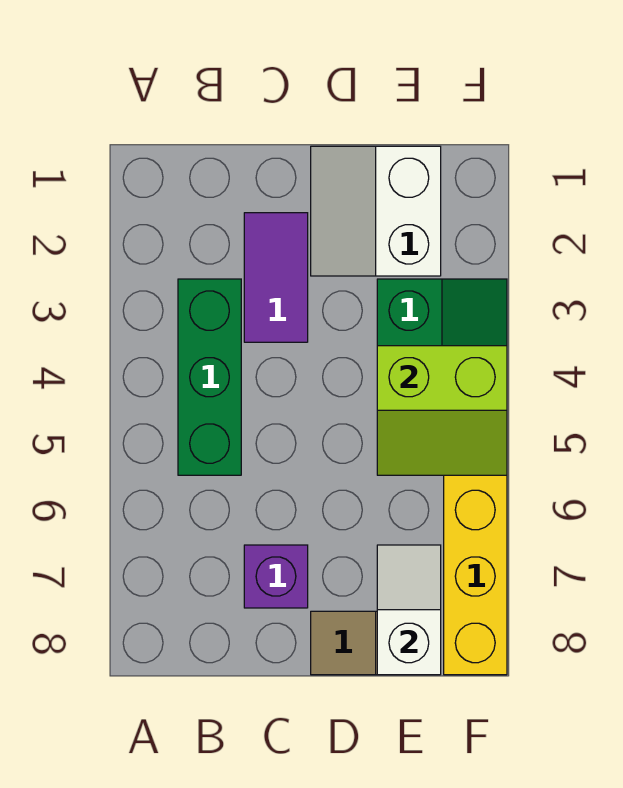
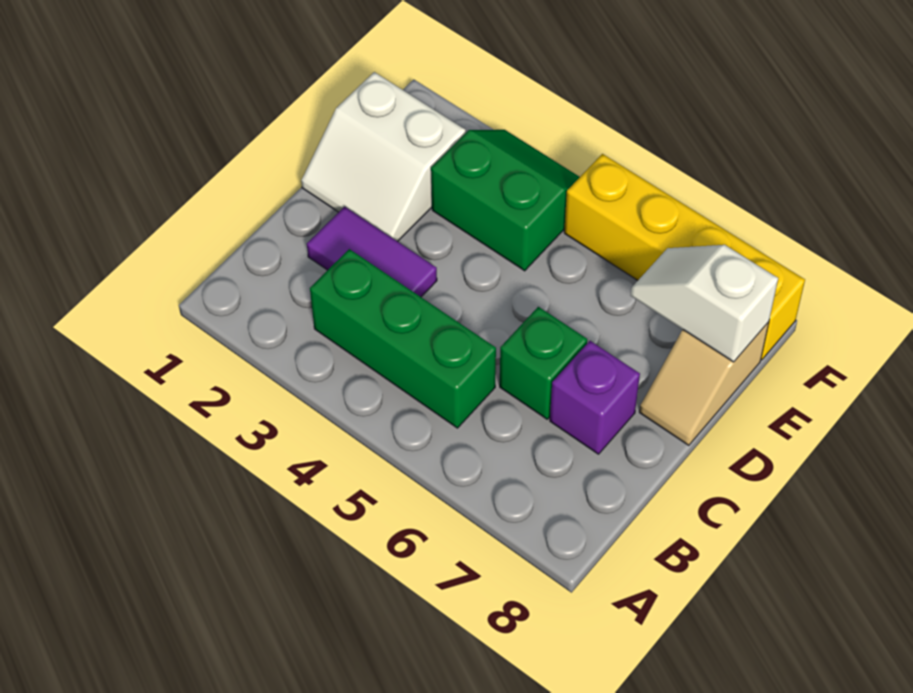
none -> green 1x1 brick [500,307,587,419]
lime 2x2 slope [377,346,507,475] -> none

